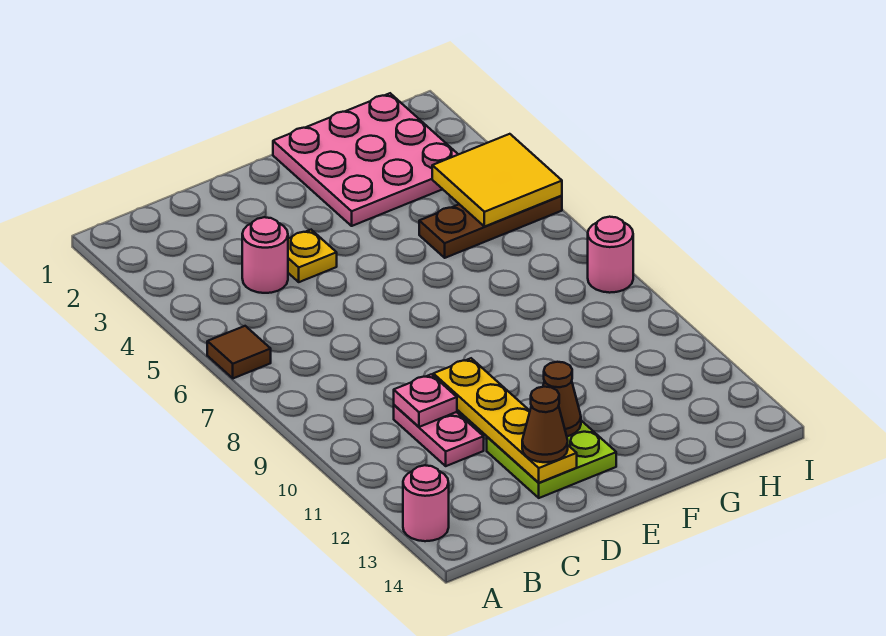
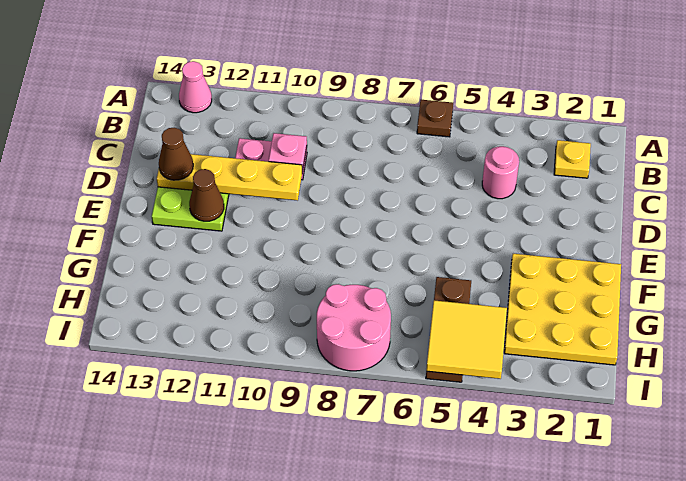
brown 1x1 tile [207,326,271,378] -> brown 1x1 plate [417,100,453,137]
pink 1x1 round brick [403,465,449,541] -> pink 1x1 cone [179,61,212,113]
yellow 1x1 plate [288,230,337,282] -> yellow 1x1 plate moved to [554,140,591,178]
pink 3x3 plate [273,93,458,226] -> yellow 3x3 plate [504,254,621,365]
pink 1x1 round brick [588,217,633,293] -> pink 2x2 round brick [317,284,391,371]

